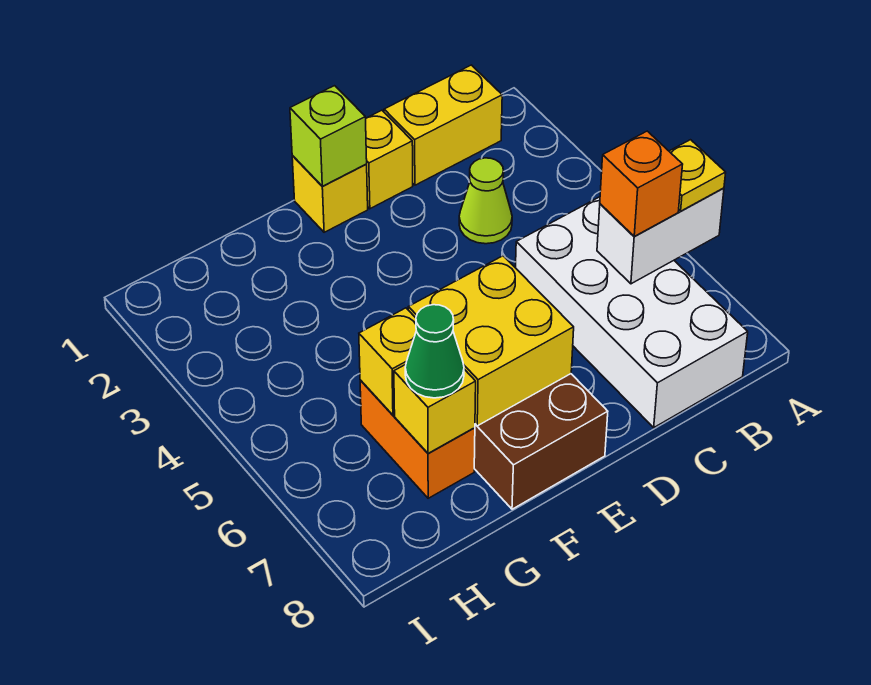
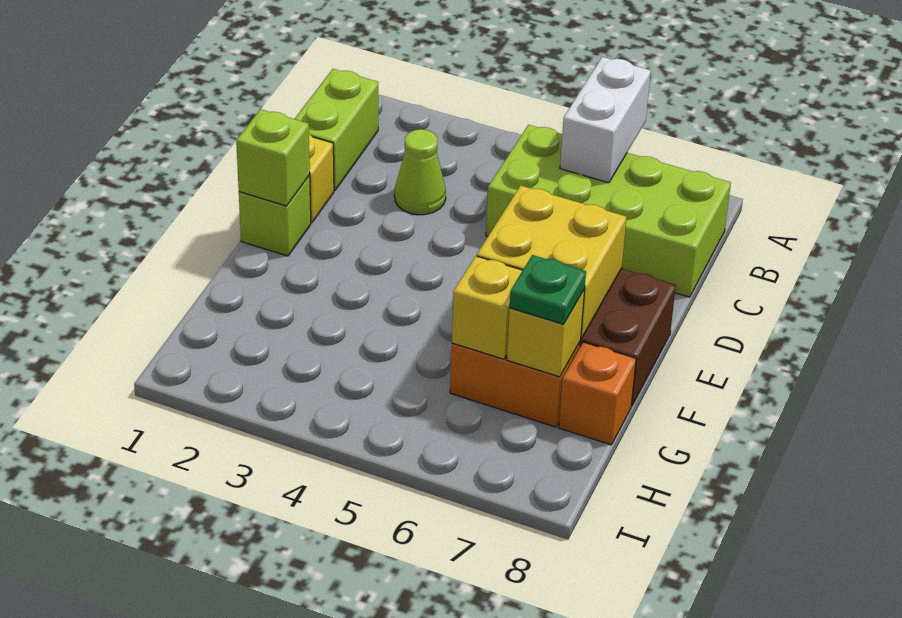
yellow 1x1 plate [669,140,726,211] -> none
yellow 1x2 brick [384,65,502,185] -> lime 1x2 brick [295,69,378,191]
white 2x4 brick [516,197,748,427] -> lime 2x4 brick [486,125,731,297]
orange 1x1 brick [600,131,683,237] -> orange 1x1 brick moved to [559,342,636,445]
yellow 1x1 brick [292,156,368,232] -> lime 1x1 brick [239,175,311,256]
green 1x1 cone [405,305,464,398] -> green 1x1 plate [510,255,586,324]

